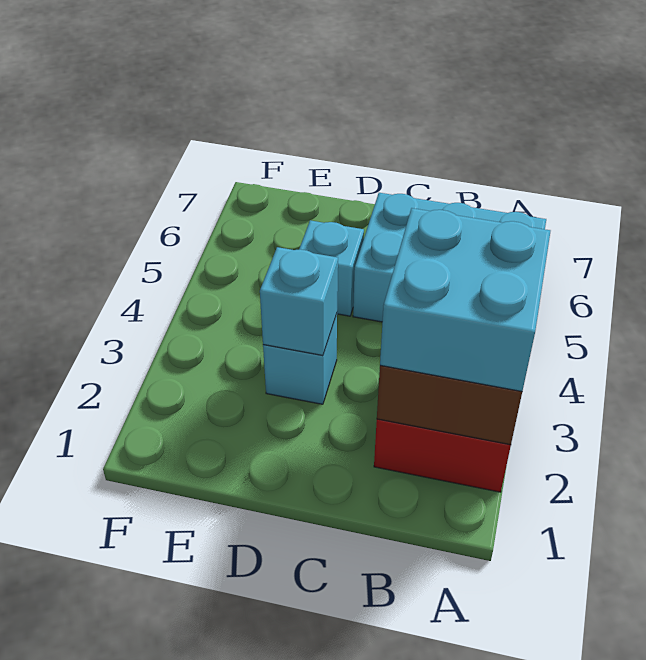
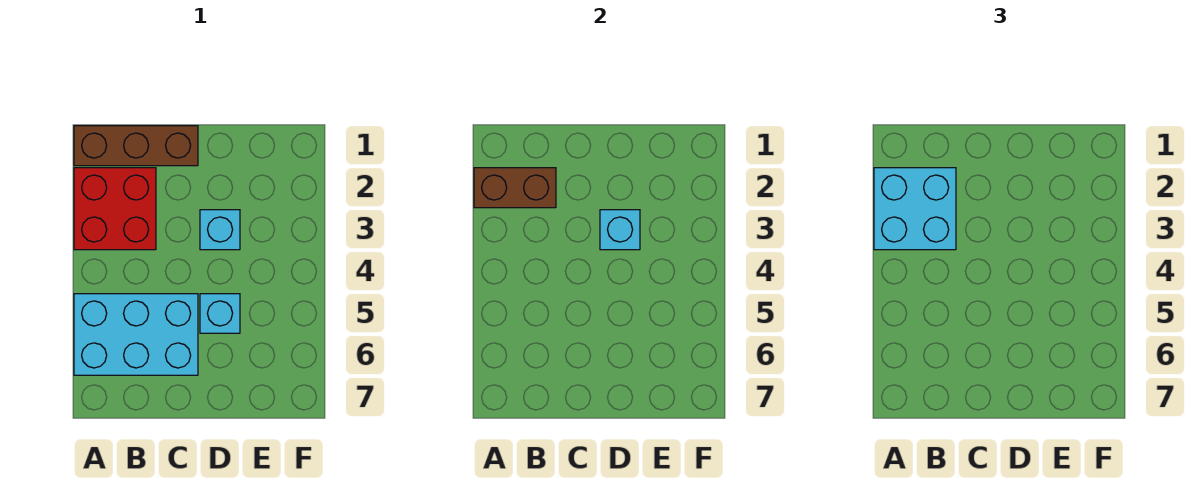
none -> brown 1x3 brick [74,126,198,166]

